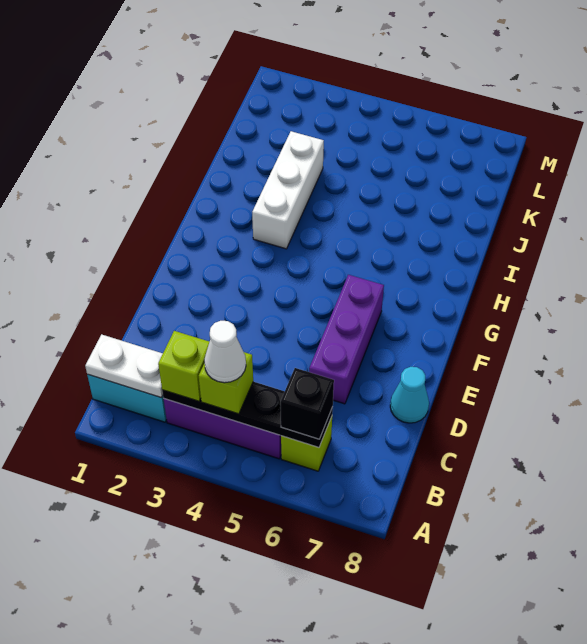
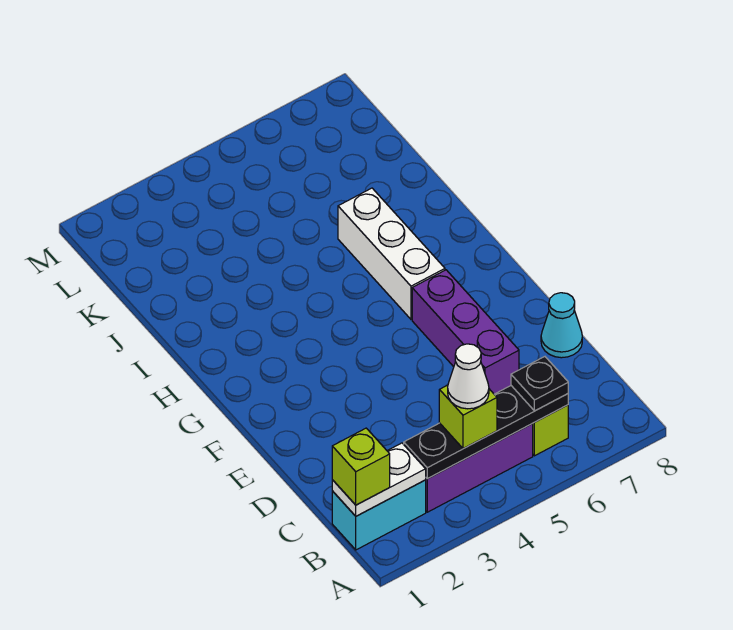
lime 1x1 brick [158,331,209,401] -> lime 1x1 brick moved to [332,428,390,505]
black 1x1 brick [281,368,334,439] -> black 1x1 plate [511,357,568,411]
white 1x3 brick [252,131,324,249] -> white 1x3 brick moved to [338,188,445,319]

